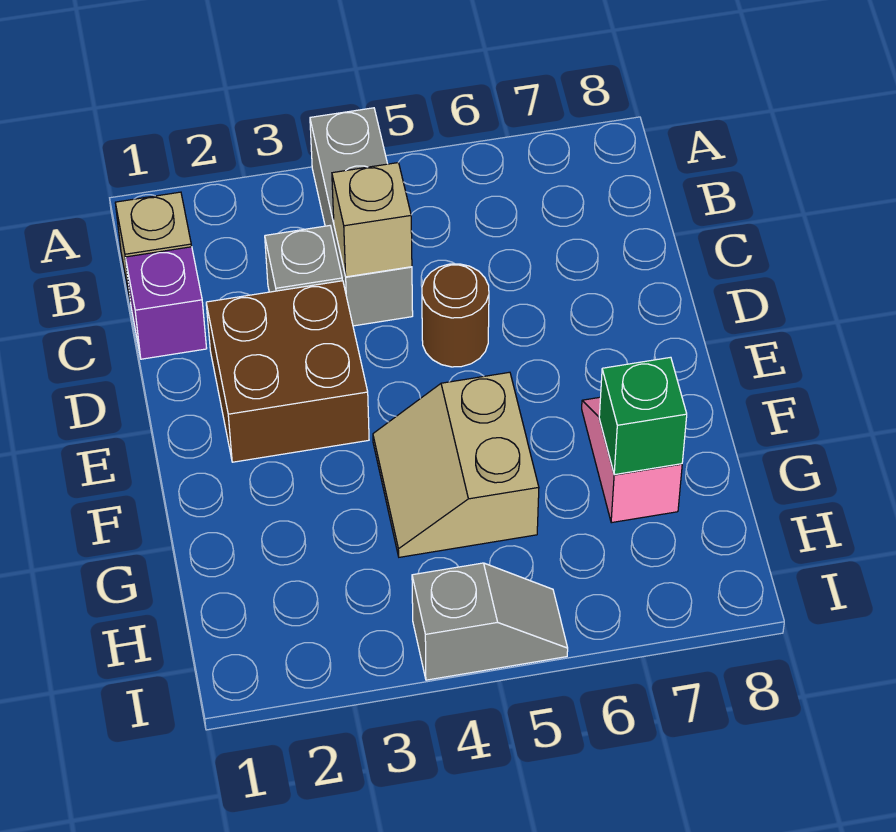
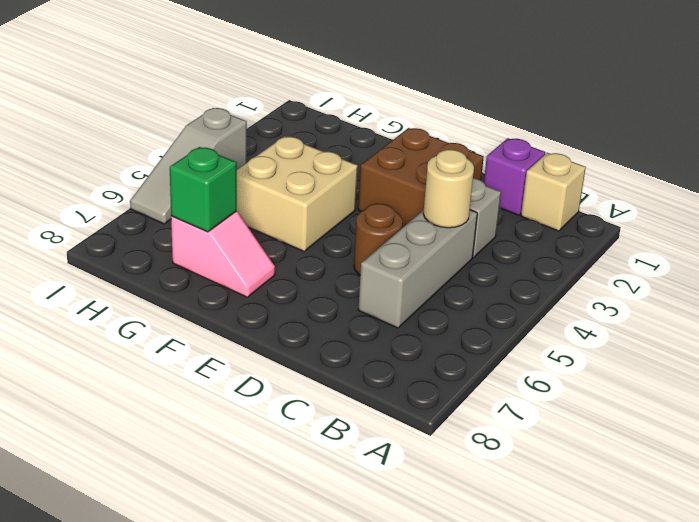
grey 1x3 brick [310,108,413,326] -> grey 1x3 brick turned to [358,210,477,328]
tan 1x1 brick [332,163,412,277] -> tan 1x1 round brick [423,150,474,228]
tan 2x2 slope [373,372,539,557] -> tan 2x2 brick [237,136,358,251]
grey 1x2 slope [412,563,568,680] -> grey 1x3 slope [130,108,247,224]

